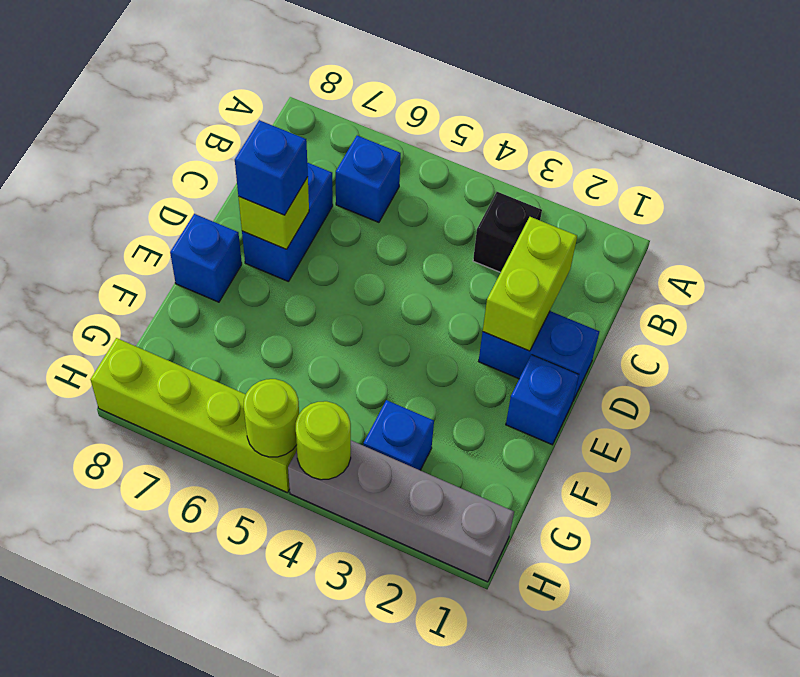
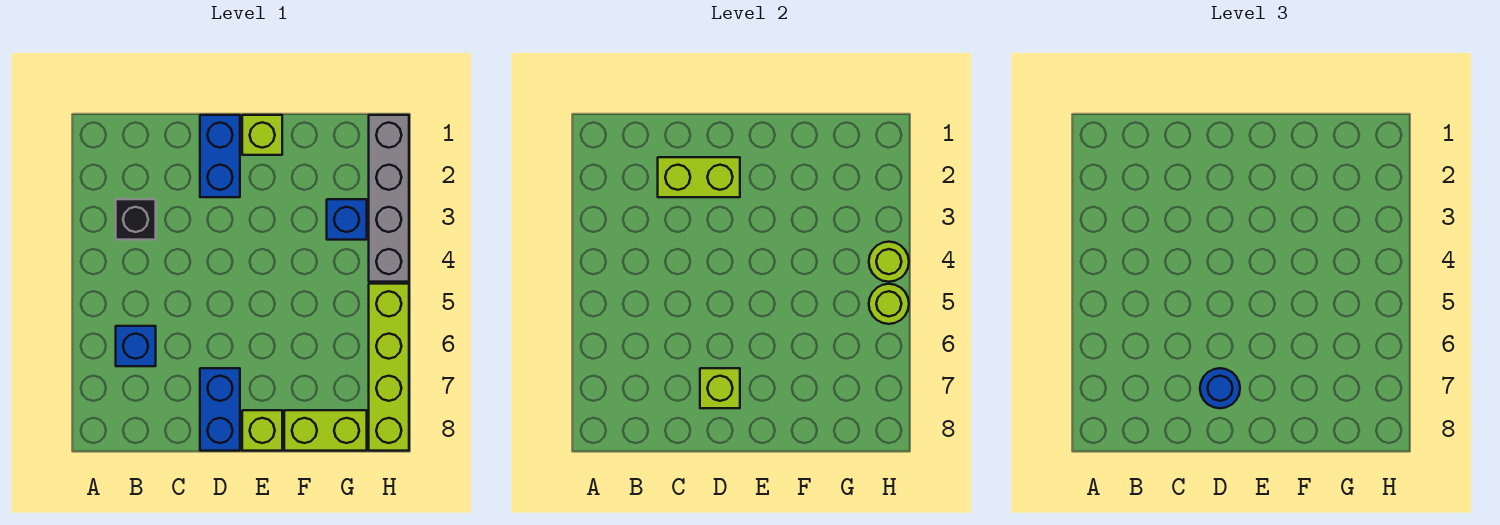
blue 1x2 brick [242,163,333,282] -> blue 1x2 brick turned to [200,368,240,451]
blue 1x1 brick [235,120,308,215] -> blue 1x1 round brick [1200,368,1240,408]
blue 1x1 brick [506,355,579,445] -> lime 1x1 brick [242,115,282,155]
blue 1x1 brick [170,214,242,302] -> lime 1x1 brick [242,410,282,451]
none -> lime 1x2 brick [284,410,367,451]

